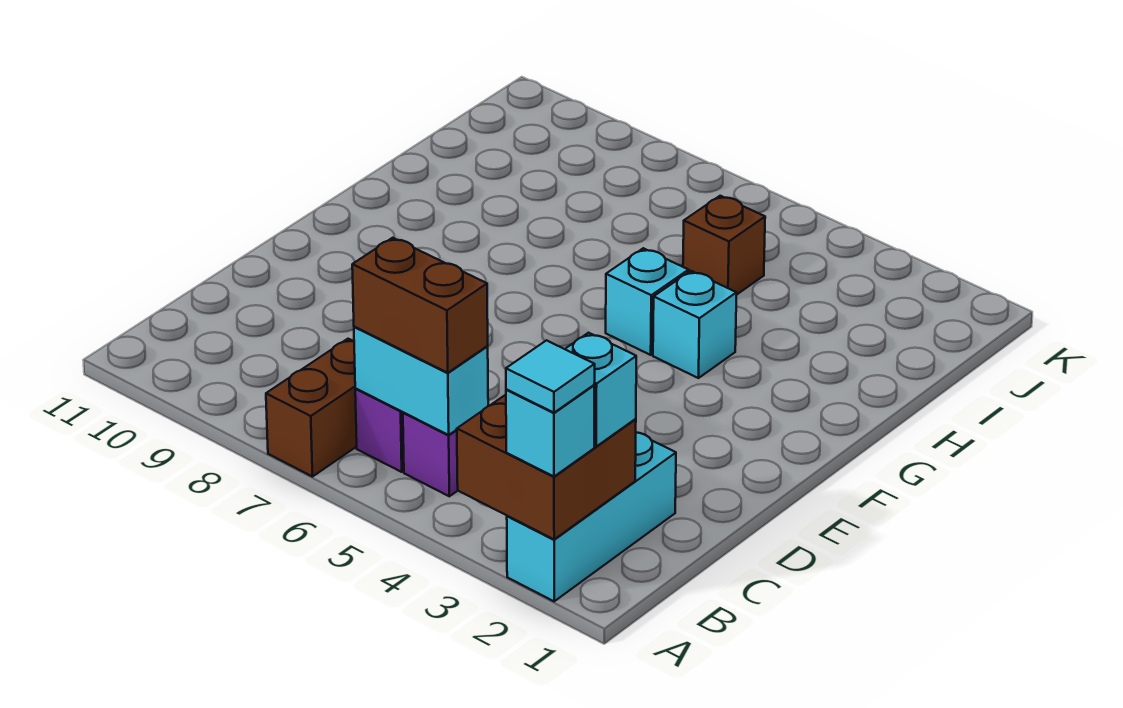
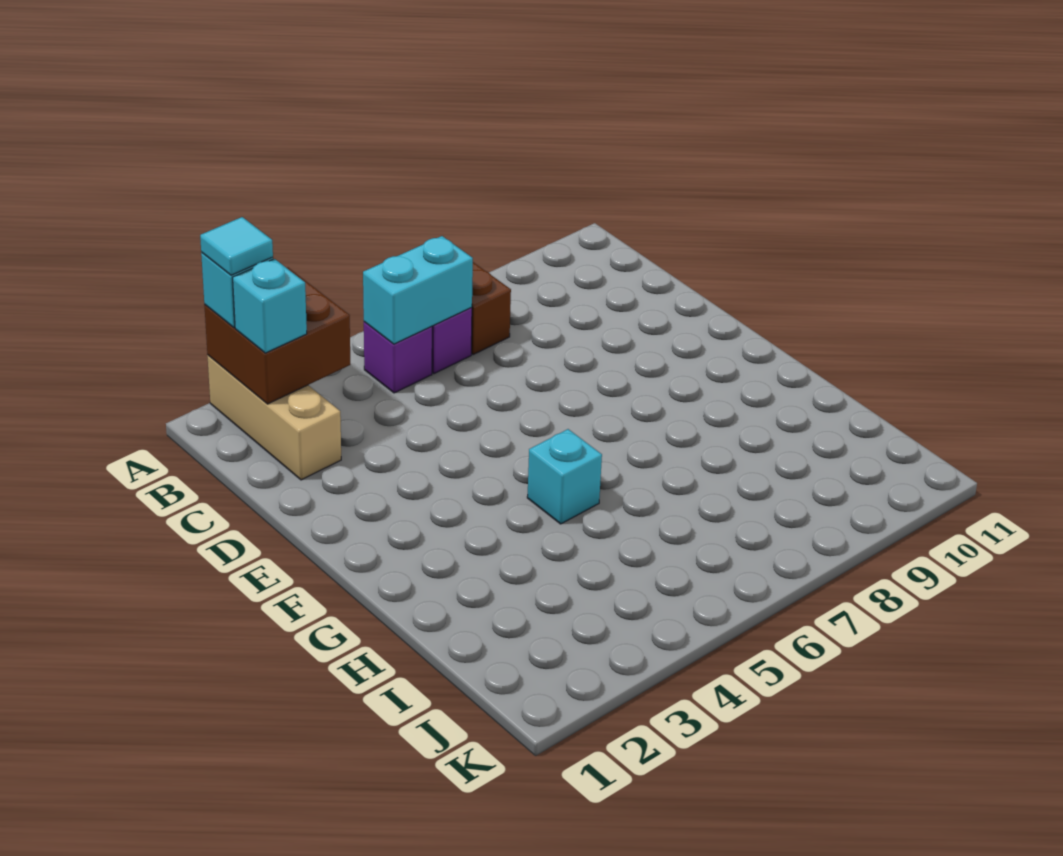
cyan 1x3 brick [507,433,676,601] -> tan 1x3 brick [207,355,341,480]
brown 1x2 brick [352,238,488,373] -> none
cyan 1x1 brick [653,271,737,378] -> none
brown 1x1 brick [683,196,765,294] -> none

